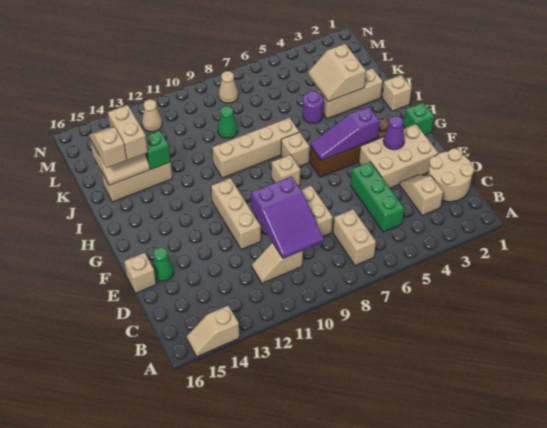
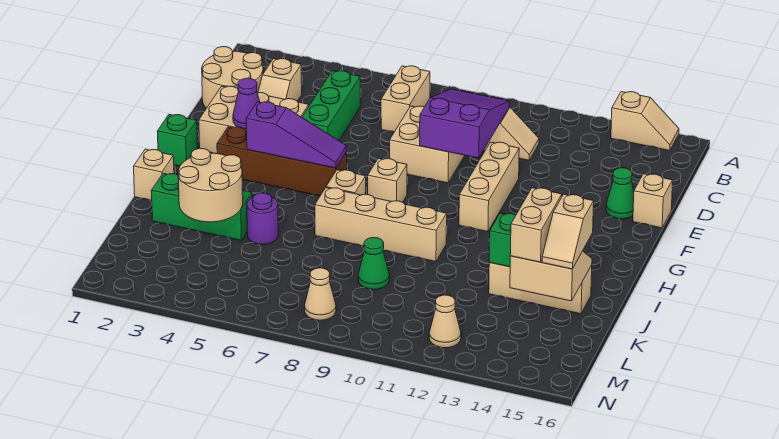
tan 1x3 brick [318,68,383,119] -> green 1x3 brick [151,173,252,240]
tan 2x2 slope [308,44,366,102] -> tan 2x2 round brick [178,148,243,222]

